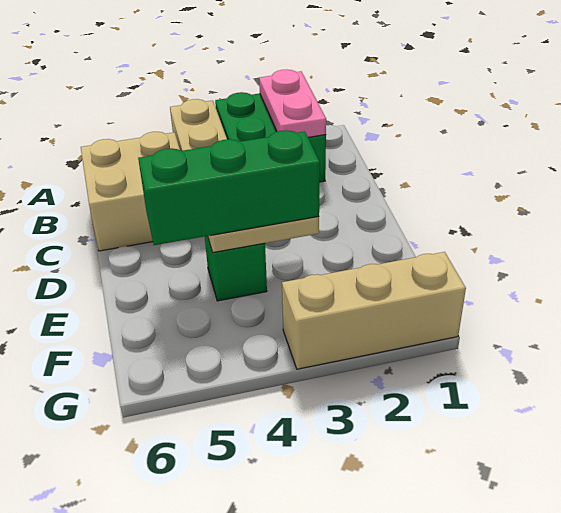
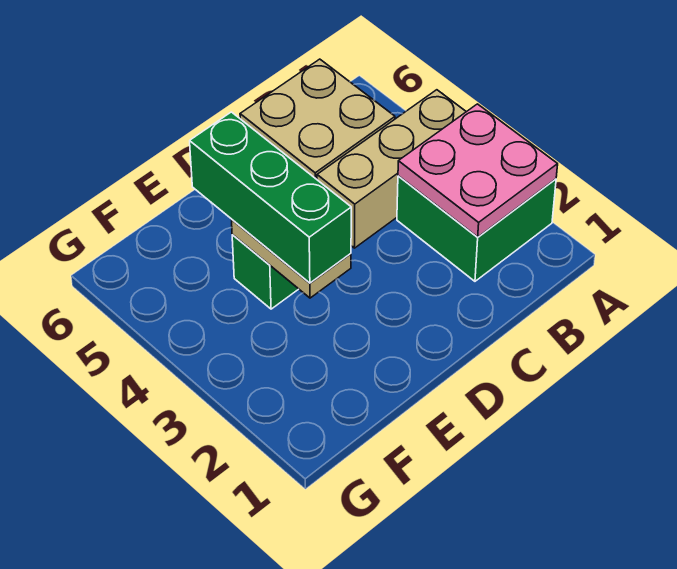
pink 1x2 plate [259,70,326,137] -> pink 2x2 plate [398,104,558,237]
tan 1x3 brick [282,252,466,369] -> none

